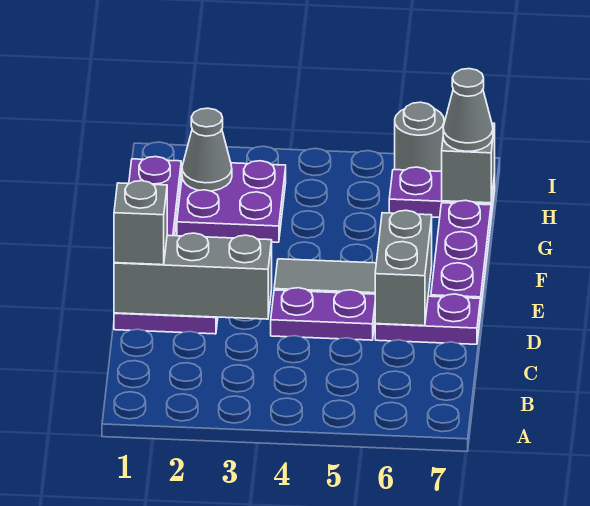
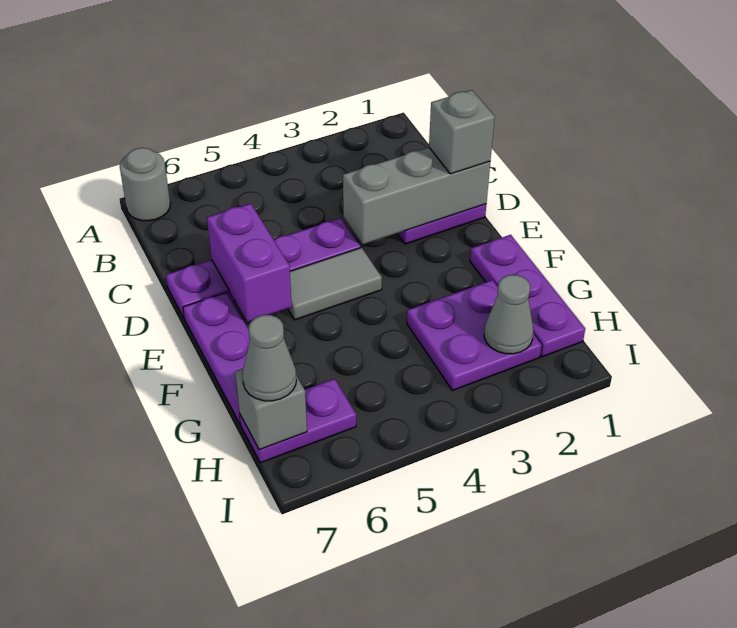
grey 1x2 brick [375,210,432,326] -> purple 1x2 brick [207,203,292,322]
grey 1x1 round brick [395,102,444,171] -> grey 1x1 round brick moved to [120,148,170,221]

